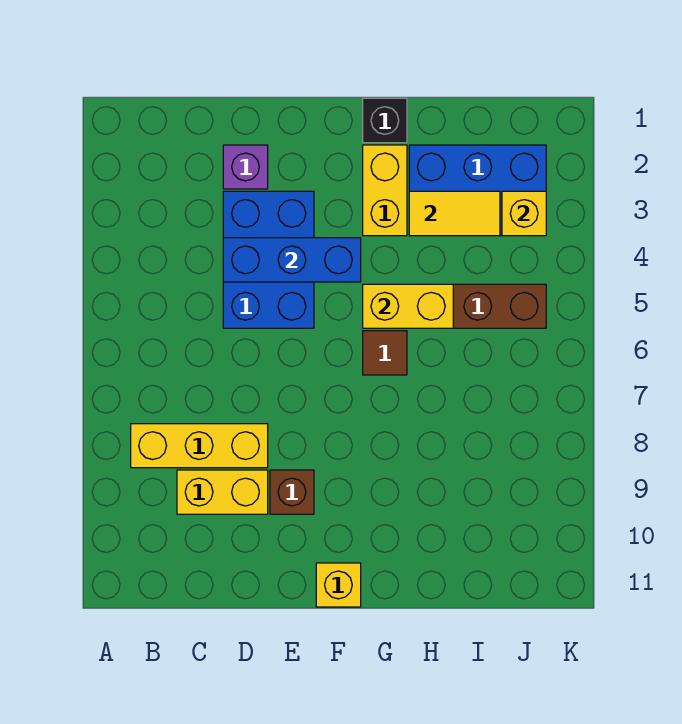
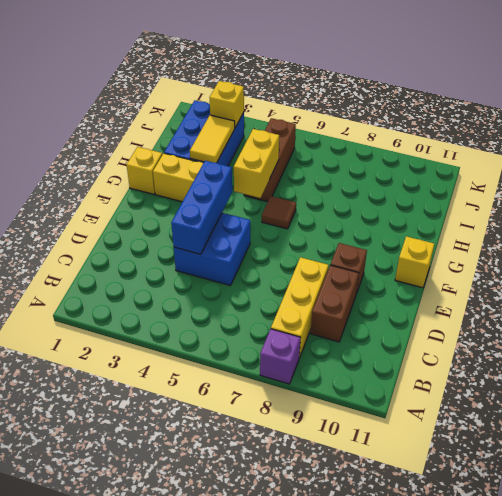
yellow 1x2 brick [177,470,268,514] -> brown 1x2 brick [311,265,359,342]
purple 1x1 brick [223,145,268,189] -> purple 1x1 brick moved to [260,329,300,384]
blue 2x3 brick [223,191,314,328] -> blue 2x2 brick [174,213,250,286]
black 1x1 brick [363,98,407,143] -> yellow 1x1 brick [127,147,162,194]

